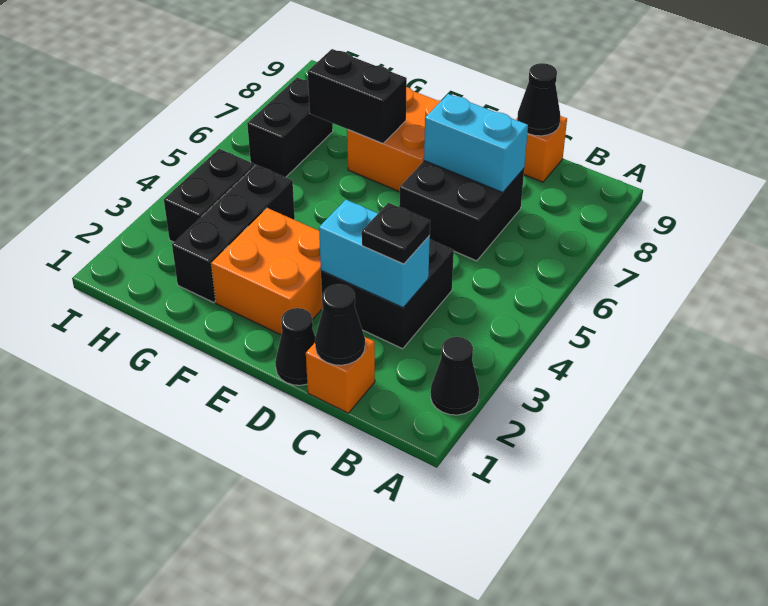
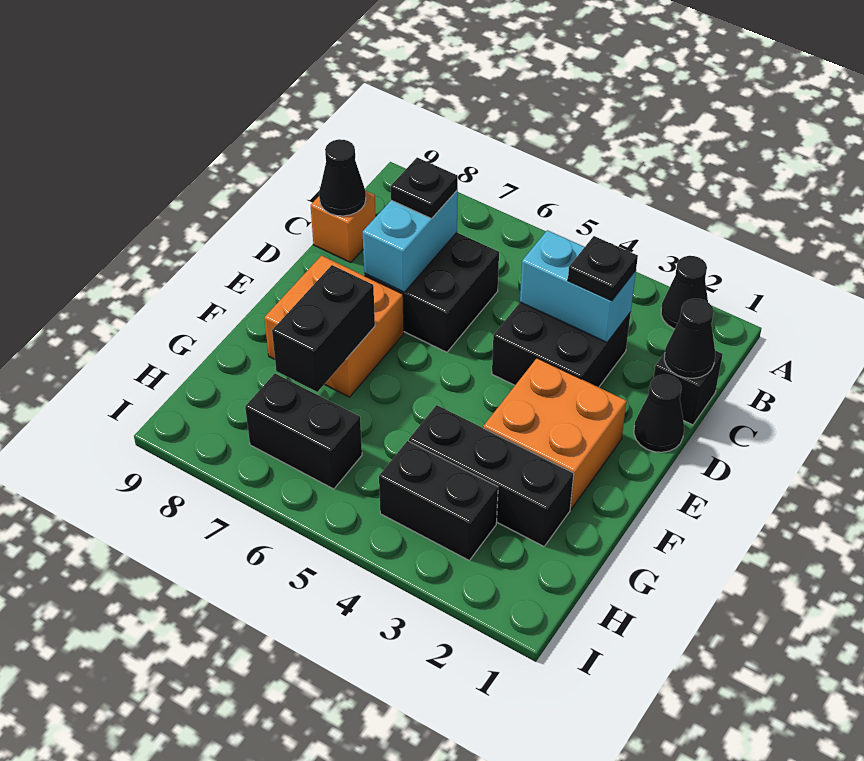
orange 1x1 brick [306,337,375,413] -> black 1x1 brick [654,351,723,425]
cyan 1x2 brick [319,200,430,308] -> cyan 1x2 brick turned to [520,230,636,342]
none -> black 1x1 plate [391,158,458,219]

